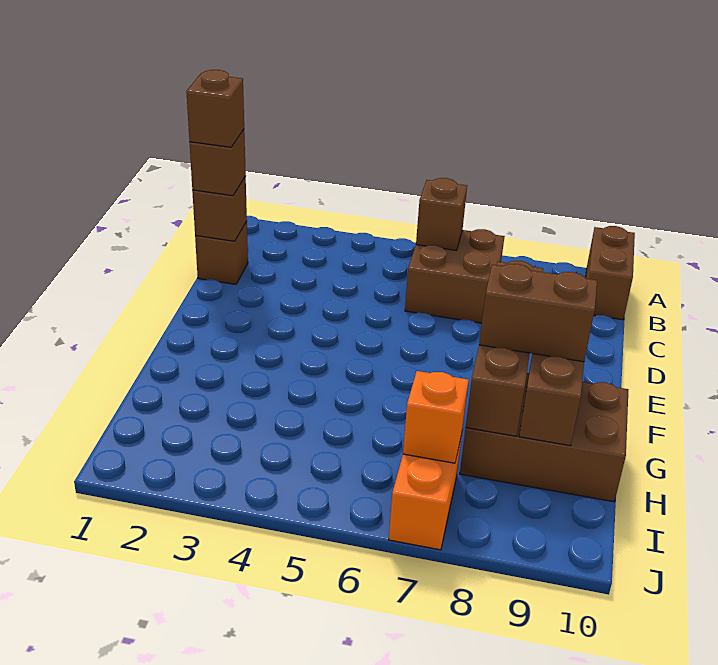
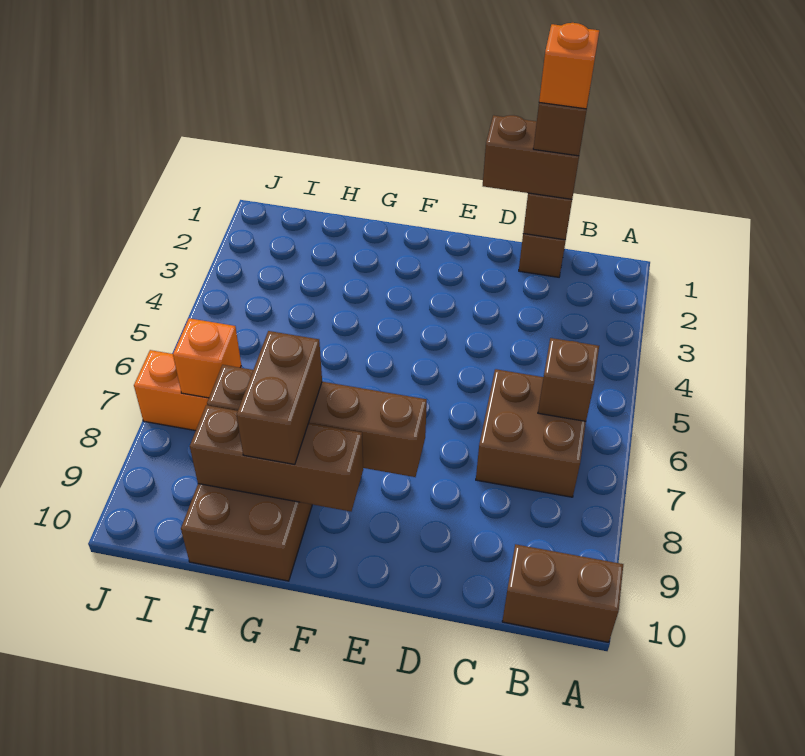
brown 1x1 brick [189,130,246,196] -> brown 1x2 brick [483,115,582,199]
none -> orange 1x1 brick [539,23,599,109]

